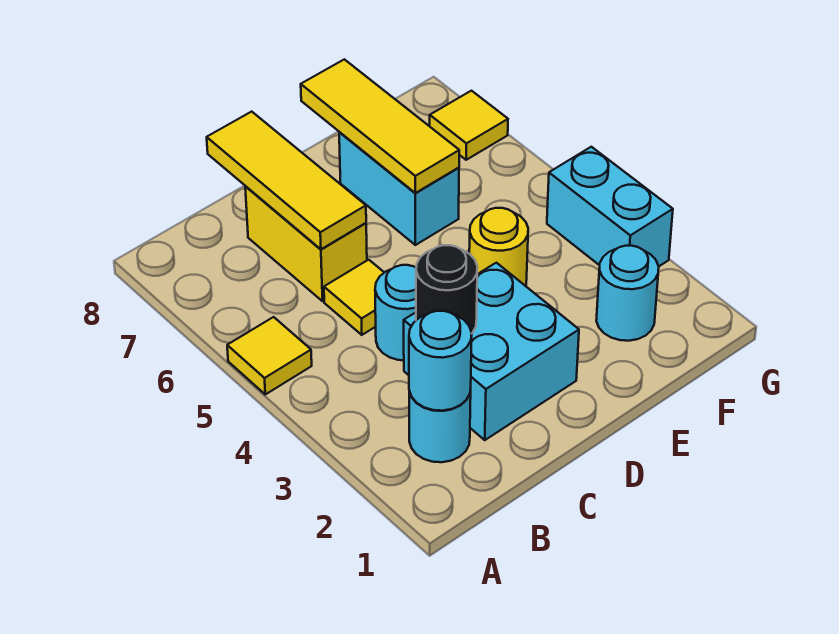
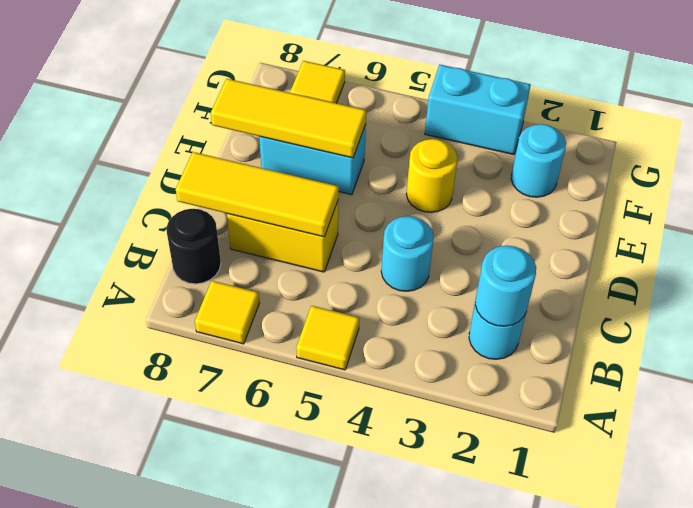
cyan 2x2 brick [404,263,579,440] -> none
black 1x1 round brick [416,245,477,333] -> black 1x1 round brick moved to [166,209,221,284]
yellow 1x1 tile [324,260,384,335] -> yellow 1x1 tile moved to [195,281,260,344]

